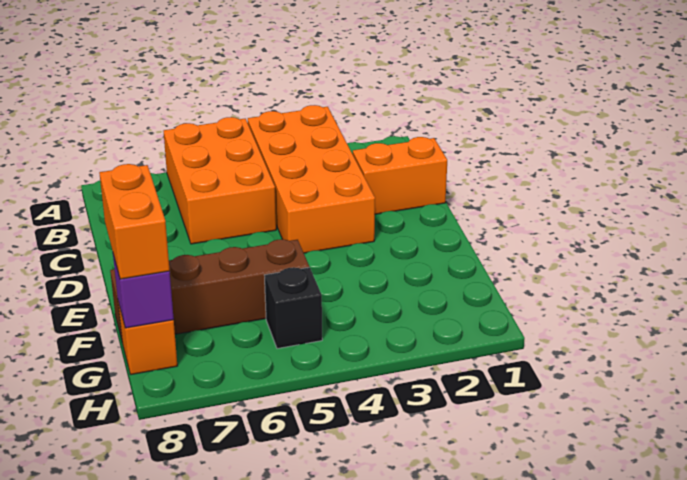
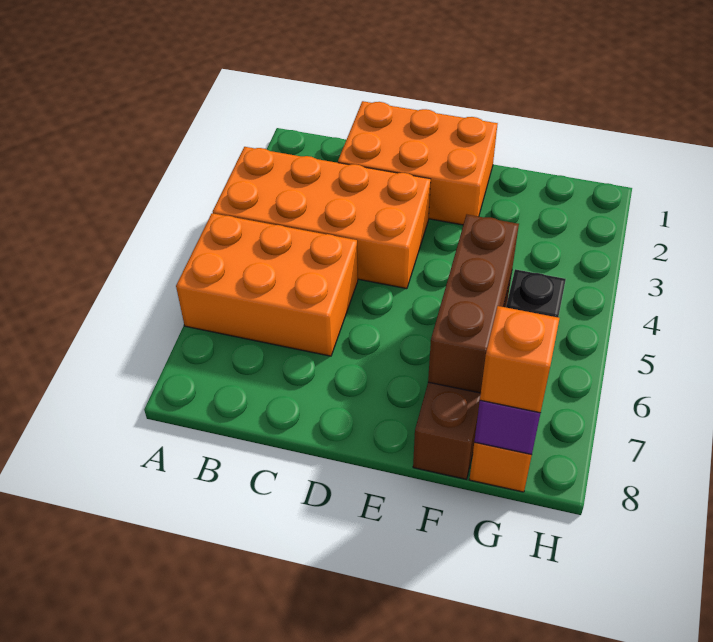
orange 1x2 brick [353,137,447,214] -> orange 2x3 brick [338,101,498,225]
none -> brown 1x3 brick [428,215,519,393]
orange 1x2 brick [99,164,170,279] -> orange 1x1 brick [480,306,559,413]

